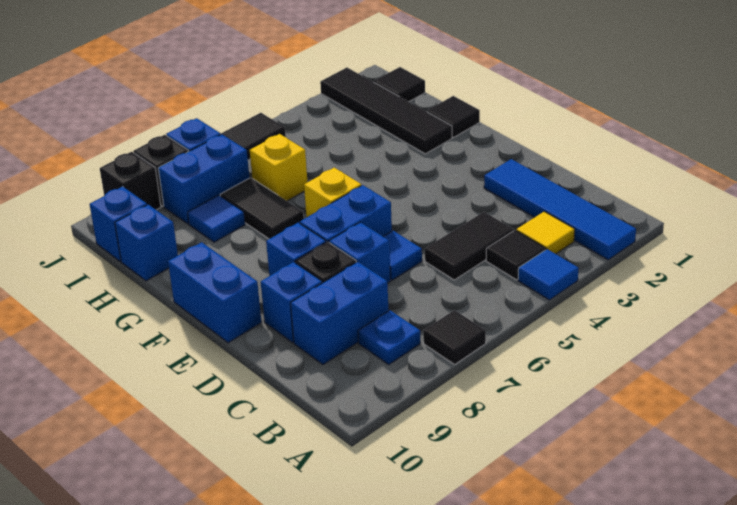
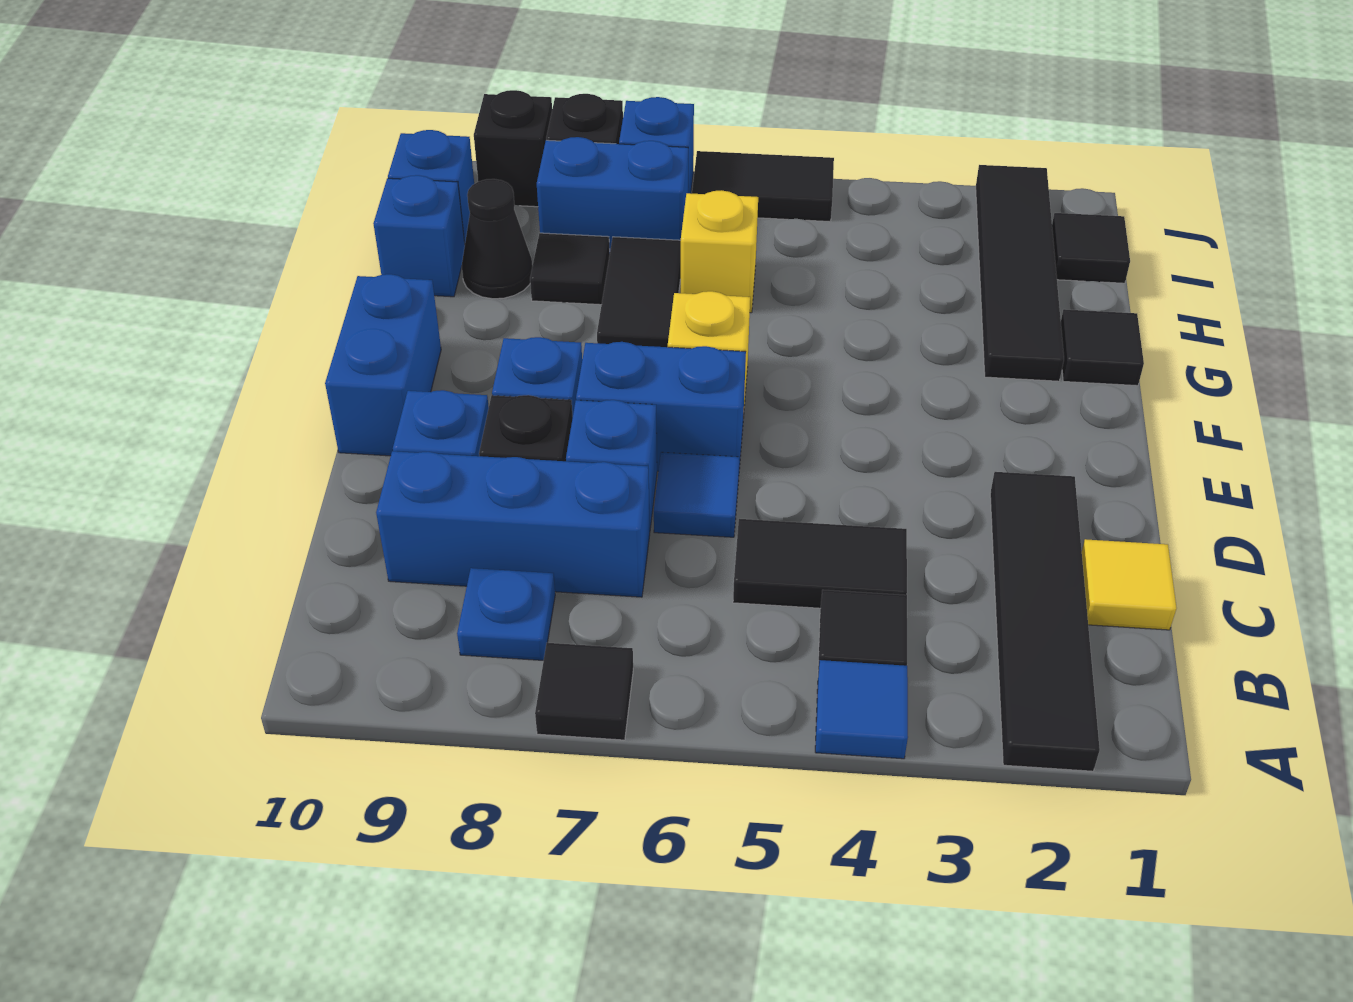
blue 1x4 tile [484,159,636,260] -> black 1x4 tile [990,472,1100,771]
yellow 1x1 tile [516,212,575,254] -> yellow 1x1 tile moved to [1082,539,1176,630]
blue 1x2 brick [291,262,388,365] -> blue 1x3 brick [376,451,650,597]
blue 1x1 tile [188,195,245,242] -> black 1x1 tile [530,233,610,305]
none -> black 1x1 cone [462,179,532,299]

